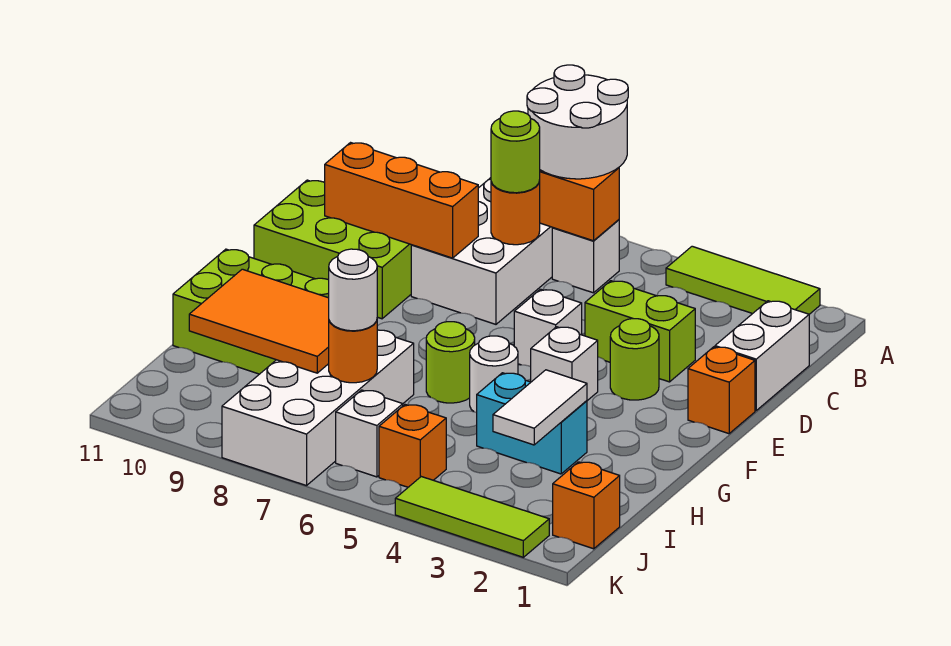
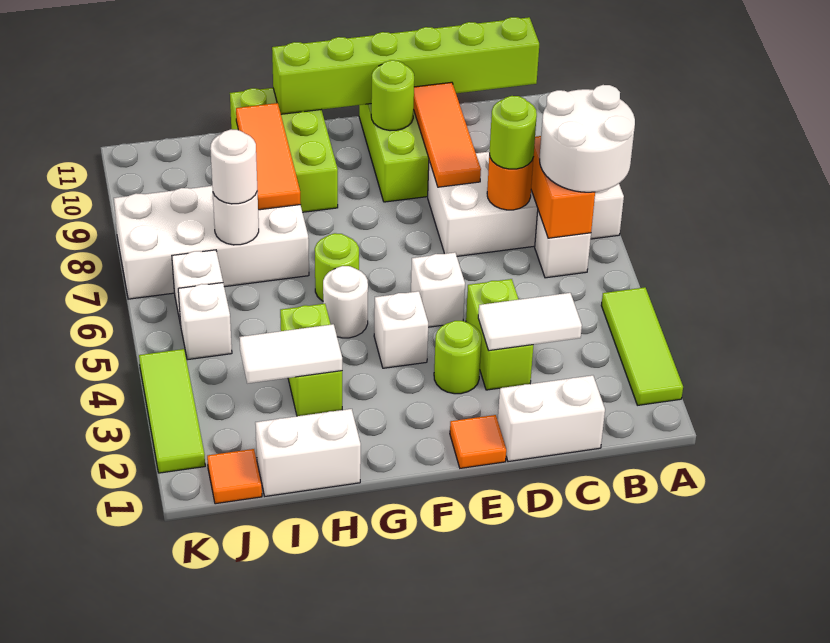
none -> lime 1x6 brick [272,17,539,114]
none -> white 1x2 tile [478,293,582,351]
orange 1x3 brick [325,143,478,258] -> orange 1x3 tile [414,82,481,187]
orange 1x1 brick [688,347,755,434] -> orange 1x1 tile [450,415,506,468]
none -> lime 1x1 round brick [371,60,414,131]
none -> white 1x2 brick [255,409,361,496]
cyan 1x2 brick [477,373,587,474] -> lime 1x2 brick [280,304,342,416]
orange 2x3 tile [189,269,329,373] -> orange 1x3 tile [236,103,301,210]
orange 1x1 round brick [329,321,377,383] -> white 1x1 round brick [213,190,259,245]
orange 1x1 brick [553,462,620,549] -> orange 1x1 tile [207,449,262,504]
orange 1x1 brick [379,405,446,487] -> white 1x1 brick [178,283,232,360]

